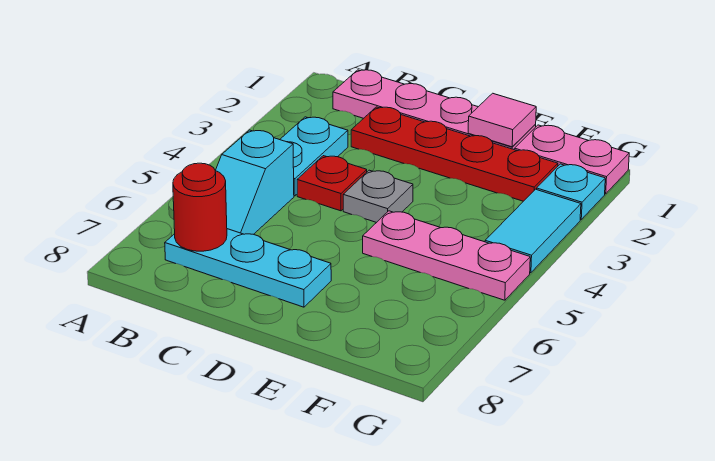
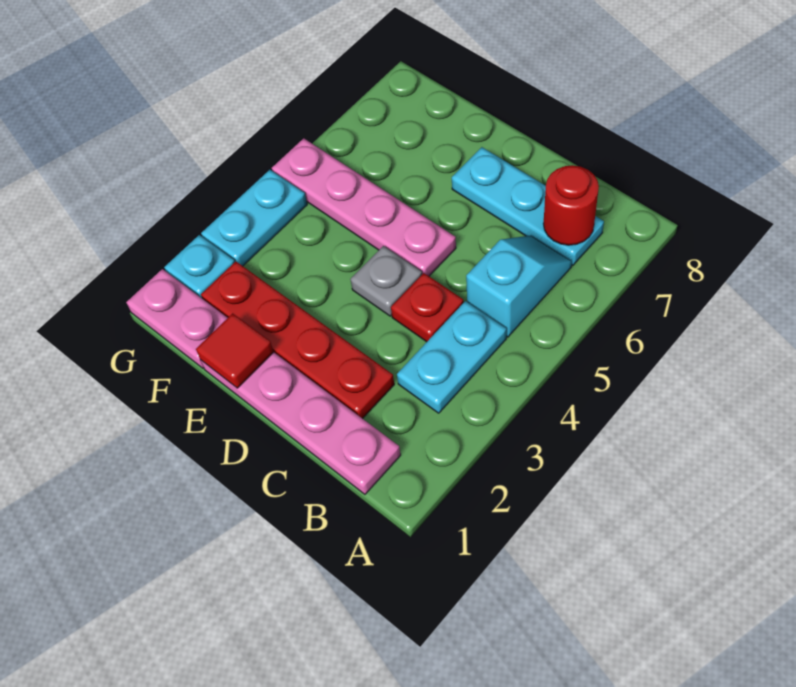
pink 1x1 tile [468,93,536,147] -> red 1x1 tile [196,313,274,388]
pink 1x3 plate [363,211,530,300] -> pink 1x4 plate [272,138,456,276]
cyan 1x2 tile [485,189,581,273] -> cyan 1x2 plate [201,170,307,266]

